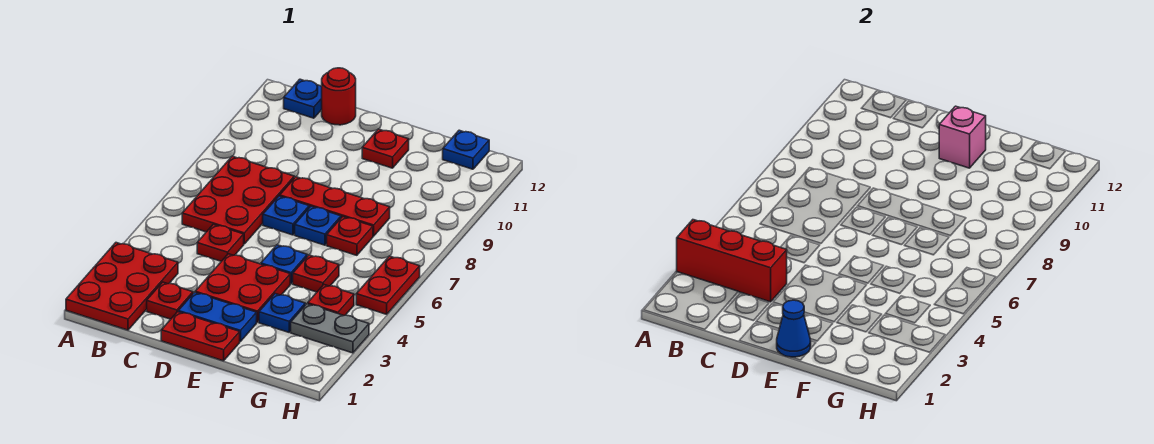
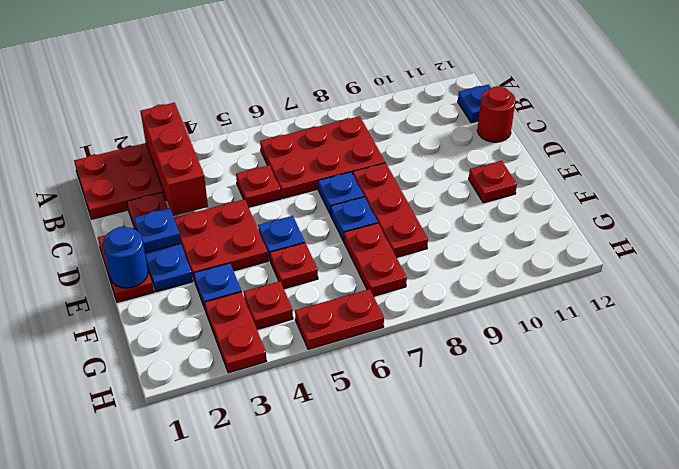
blue 1x1 cone [777,300,811,357] -> blue 1x1 round brick [103,227,148,288]
pink 1x1 brick [939,106,986,168] -> none
red 1x1 plate [327,217,373,255] -> red 1x2 plate [344,223,407,296]
grey 1x2 plate [291,304,369,353] -> red 1x2 plate [205,292,266,373]
blue 1x1 plate [443,130,489,169] -> blue 1x1 plate moved to [134,208,181,253]

